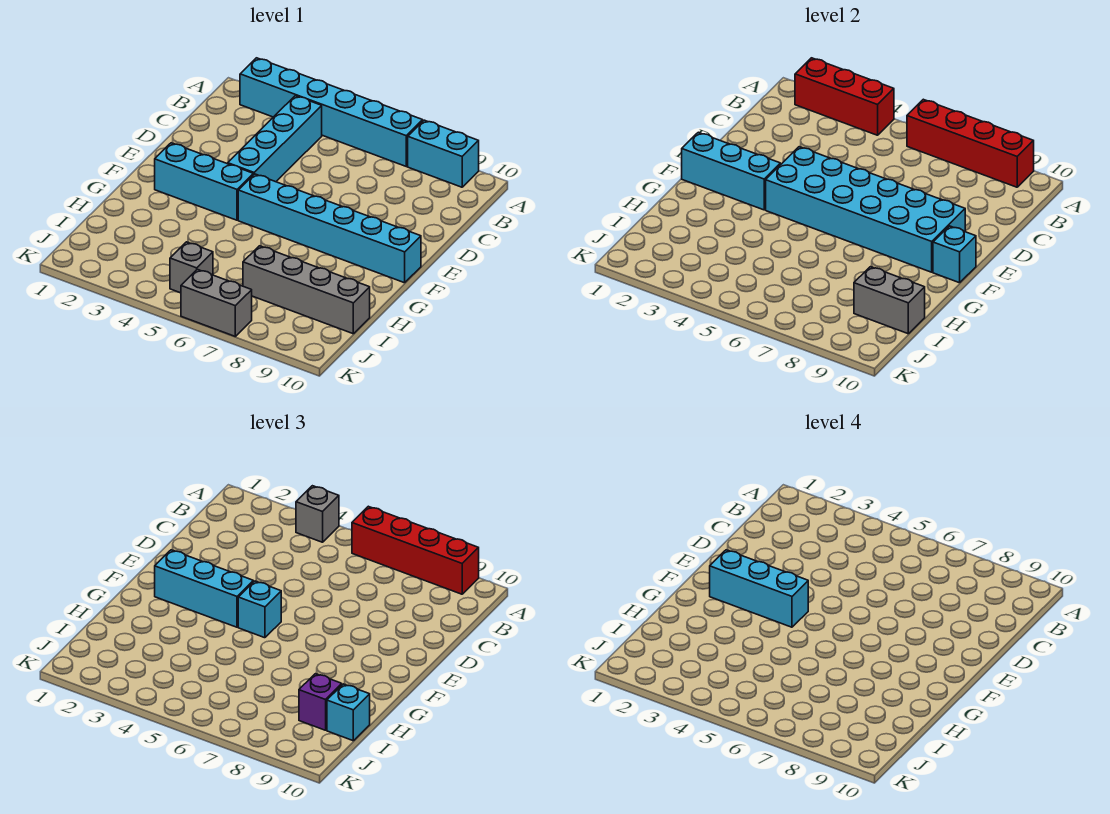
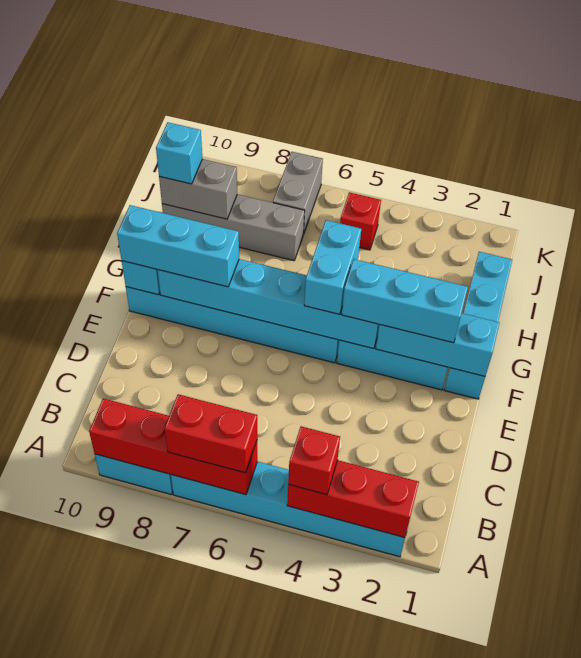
grey 1x1 brick [296,486,339,542] -> red 1x1 brick [288,426,340,495]
red 1x4 brick [352,506,479,594] -> red 1x2 brick [165,394,257,473]
cyan 1x4 brick [228,96,322,182] -> cyan 1x4 brick moved to [444,252,512,399]
cyan 2x6 brick [766,147,965,272] -> cyan 1x6 brick [158,259,379,349]
cyan 1x3 brick [710,550,808,627] -> cyan 1x3 brick moved to [117,205,239,287]
cyan 1x1 brick [238,581,281,638] -> cyan 1x2 brick [304,220,361,314]
purple 1x1 brick [299,674,342,730] -> none
grey 1x1 brick [170,242,213,293] -> red 1x1 brick [340,192,381,250]
grey 1x2 brick [181,269,252,336] -> grey 1x2 brick turned to [273,152,323,234]

